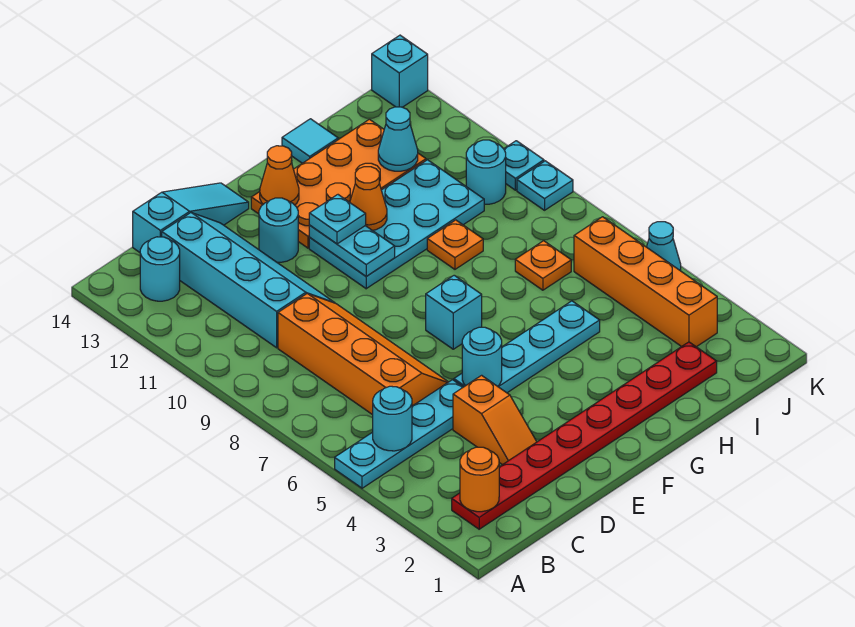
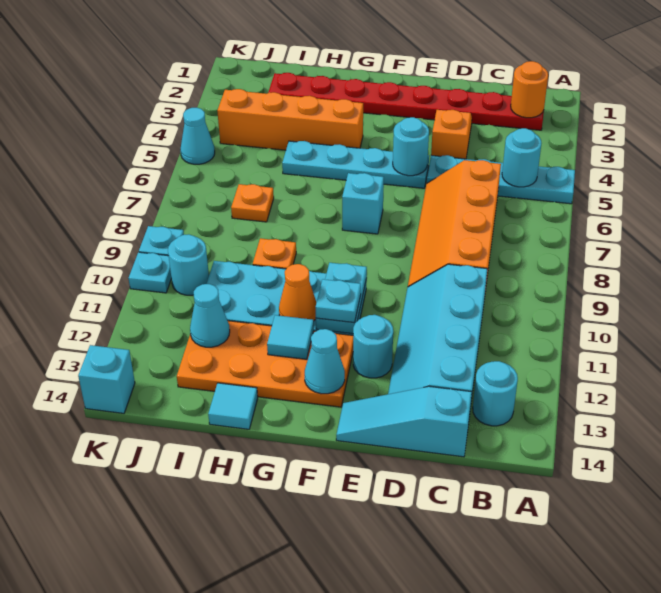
orange 1x1 cone [260,146,299,205] -> cyan 1x1 cone [305,329,345,394]
none -> cyan 1x1 tile [267,315,314,359]
orange 1x4 brick [574,217,717,347] -> orange 1x4 brick turned to [217,89,363,150]

